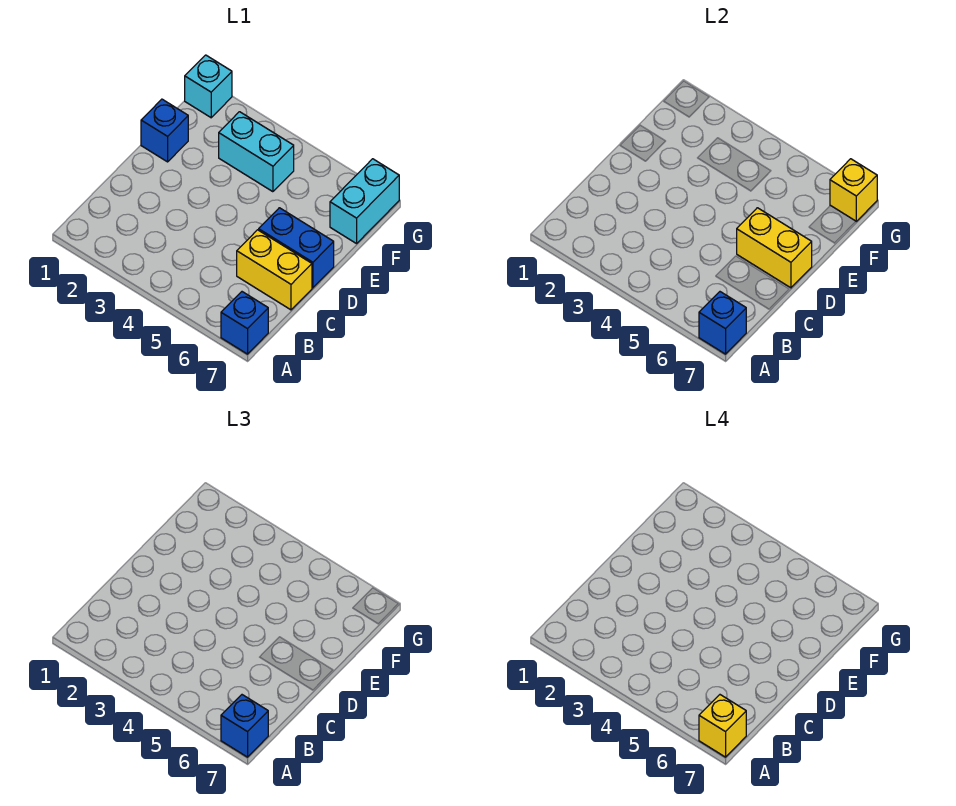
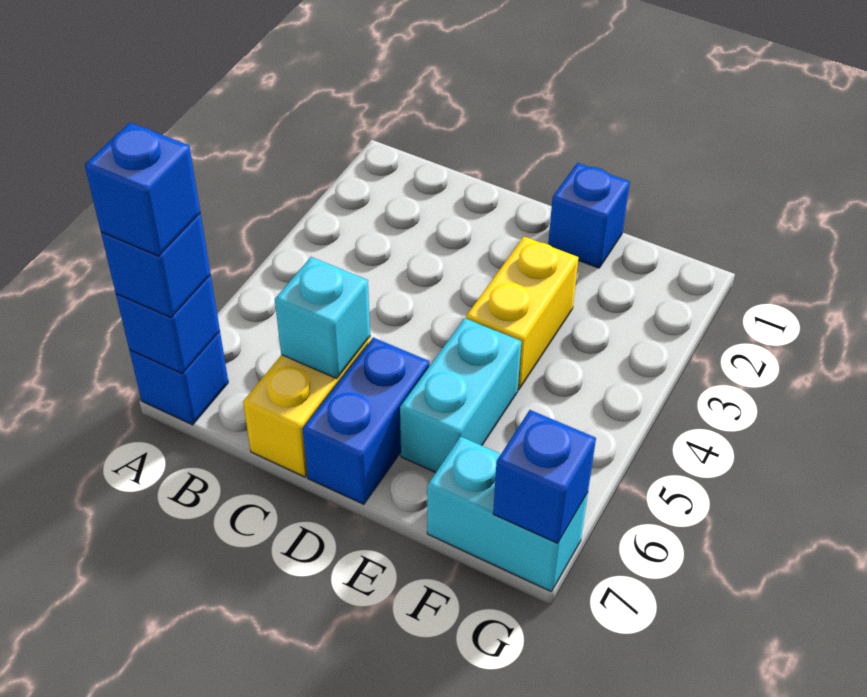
yellow 1x1 brick [699,695,746,757] -> blue 1x1 brick [85,123,200,256]
yellow 1x2 brick [737,208,812,288] -> yellow 1x2 brick moved to [466,237,579,390]
cyan 1x2 brick [219,112,294,192] -> cyan 1x2 brick moved to [400,318,521,473]
cyan 1x1 brick [185,55,232,118] -> cyan 1x1 brick moved to [275,257,370,379]
yellow 1x1 brick [830,159,877,221] -> blue 1x1 brick [493,410,596,543]

